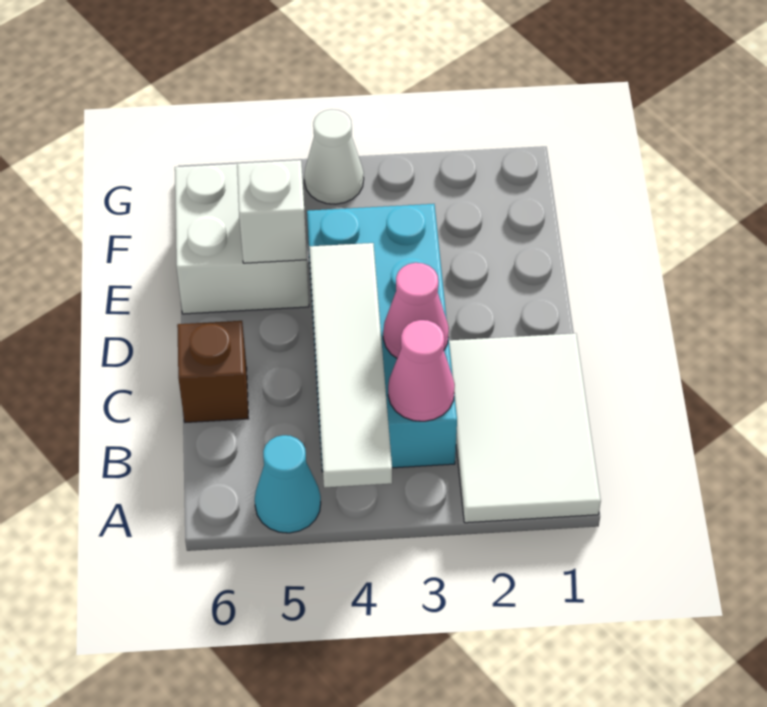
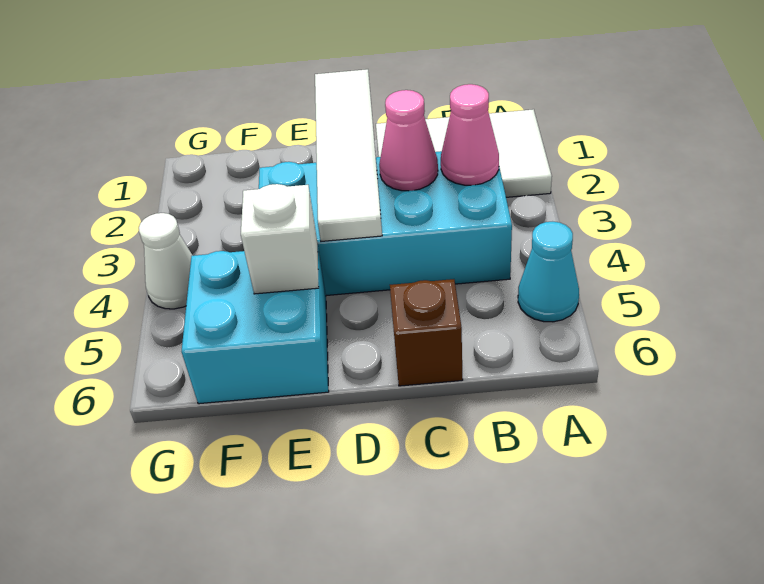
white 1x4 tile [309,243,392,488] -> white 1x4 tile turned to [315,69,382,241]
white 2x2 brick [175,164,309,314] -> cyan 2x2 brick [181,249,329,404]

